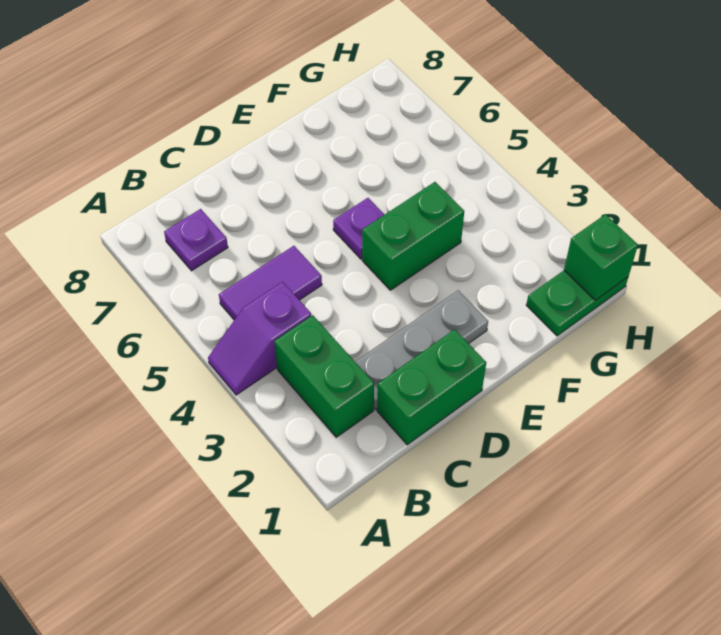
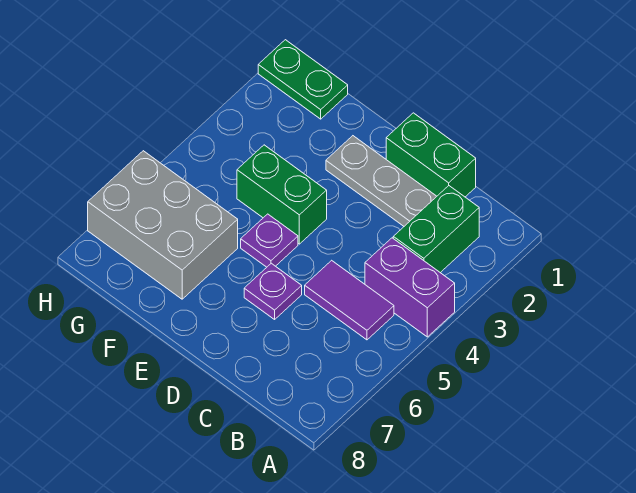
purple 1x2 slope [208,282,311,395] -> purple 1x2 brick [365,238,455,337]
purple 1x1 plate [164,209,228,271] -> purple 1x1 plate moved to [244,263,302,319]
none -> grey 2x3 brick [88,151,238,299]
green 1x1 brick [564,214,638,300] -> none

